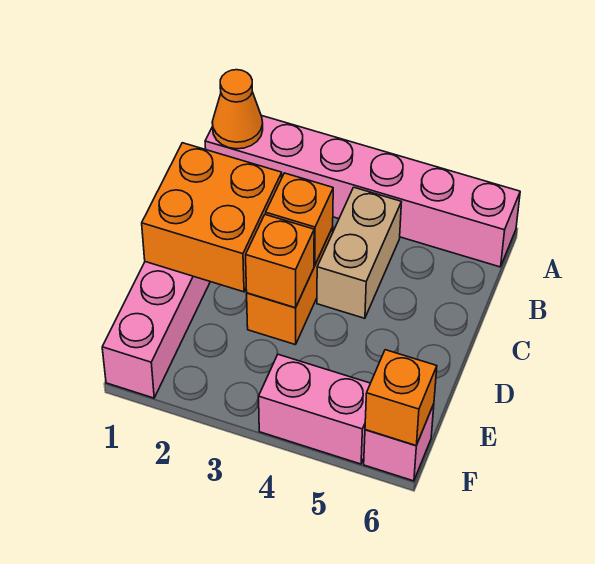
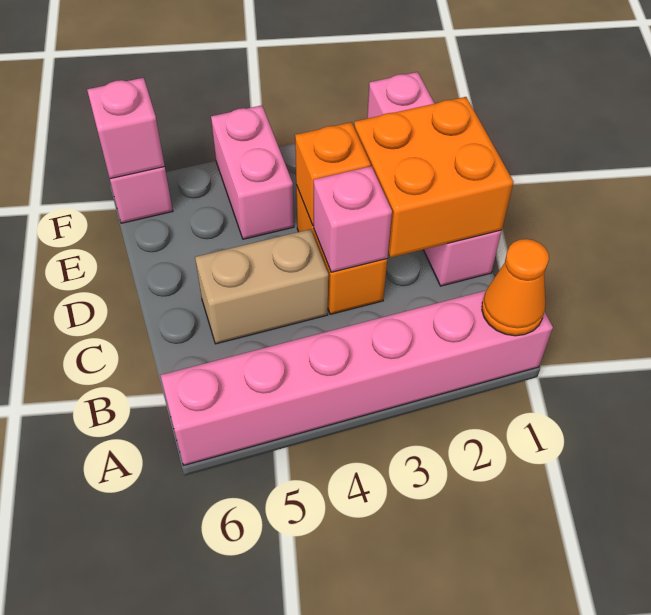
tan 1x2 brick [317,187,401,318] -> tan 1x2 brick turned to [195,229,328,344]
orange 1x1 brick [266,173,333,266] -> pink 1x1 brick [313,166,392,272]
pink 1x2 brick [259,354,370,464] -> pink 1x2 brick turned to [211,105,294,239]
orange 1x1 brick [365,350,437,446] -> pink 1x1 brick [87,78,165,179]

